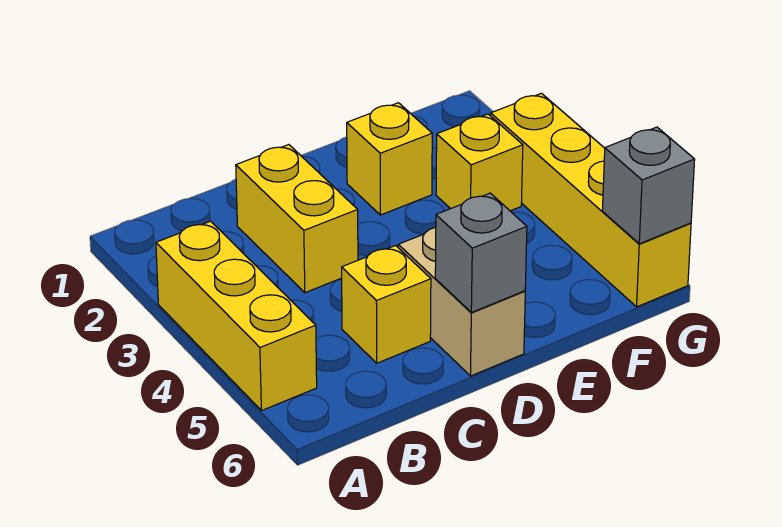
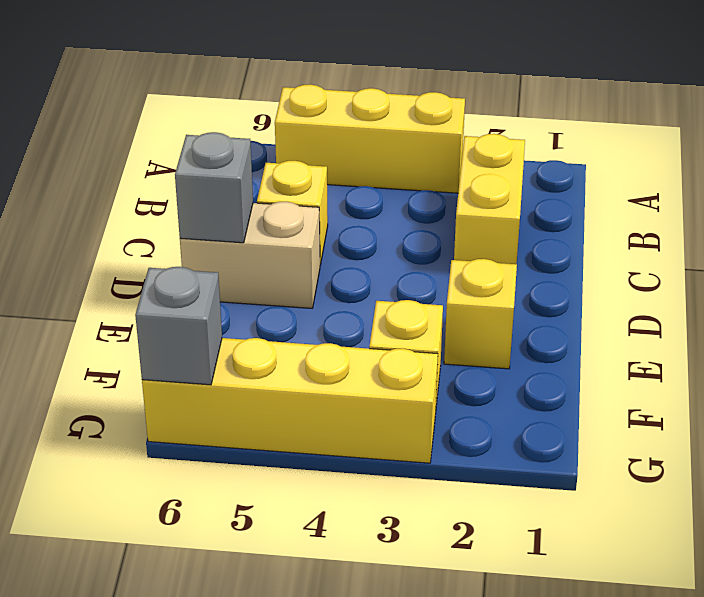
yellow 1x2 brick [236,145,358,293] -> yellow 1x2 brick turned to [454,134,525,264]

